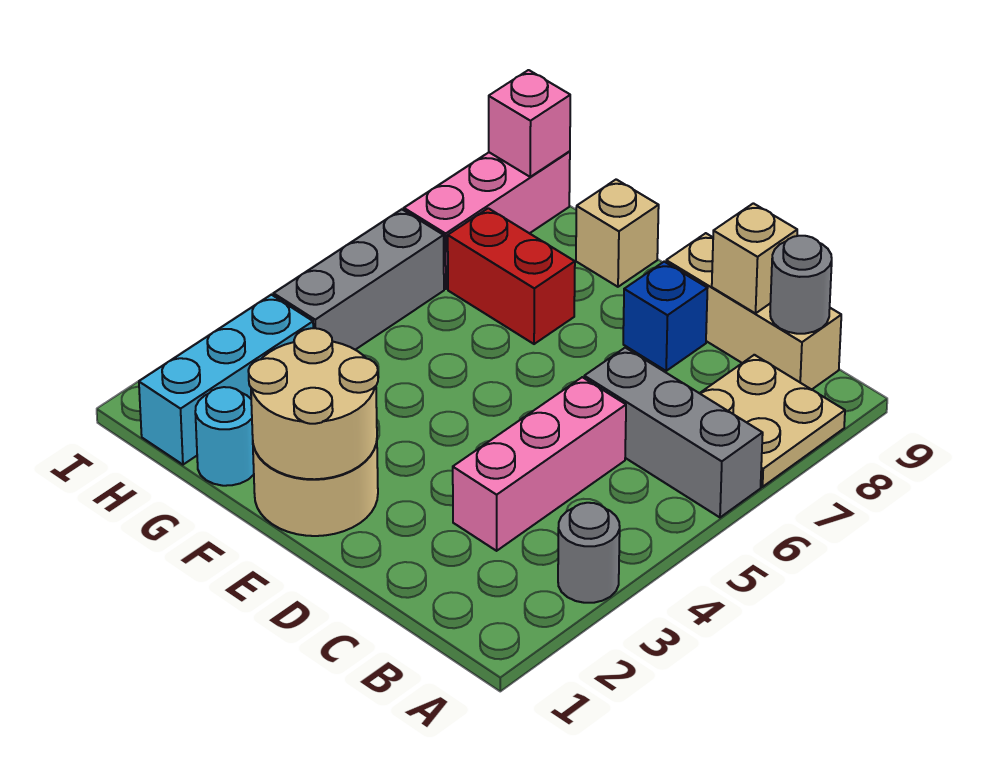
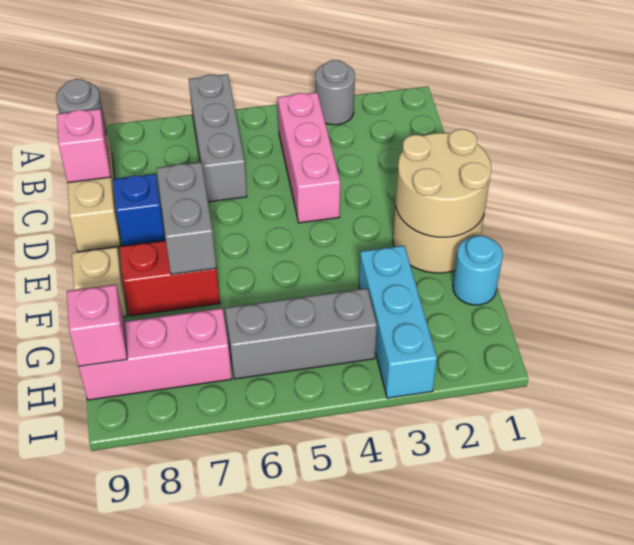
tan 2x2 plate [700,355,845,487] -> none
pink 1x3 brick [453,377,626,551] -> pink 1x3 brick turned to [278,92,340,223]
tan 1x1 brick [712,203,797,313] -> pink 1x1 brick [57,109,111,183]
none -> grey 1x2 brick [157,162,216,274]
red 1x2 brick [448,208,575,344] -> red 1x2 brick turned to [119,241,220,316]
cyan 1x3 brick [139,295,313,465] -> cyan 1x3 brick turned to [359,246,437,398]

